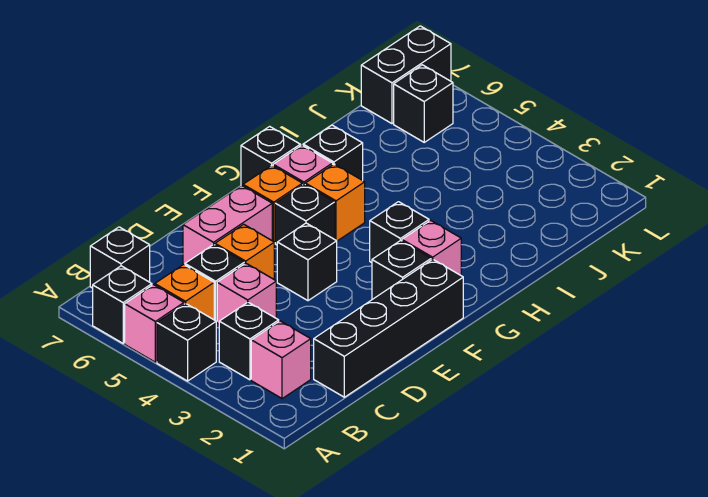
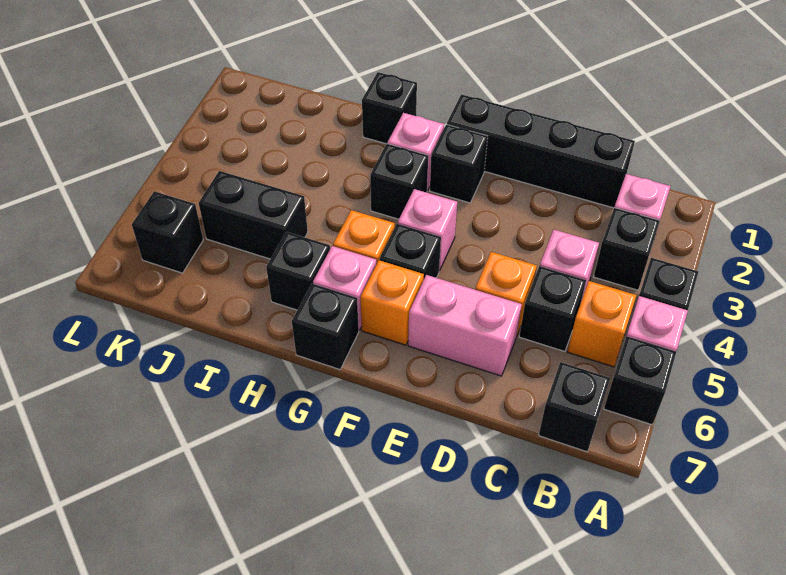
black 1x1 brick [277,223,337,301] -> black 1x1 brick moved to [362,72,417,144]
none -> pink 1x1 brick [398,189,457,271]
black 1x2 brick [361,26,451,124] -> black 1x2 brick moved to [199,171,308,259]

